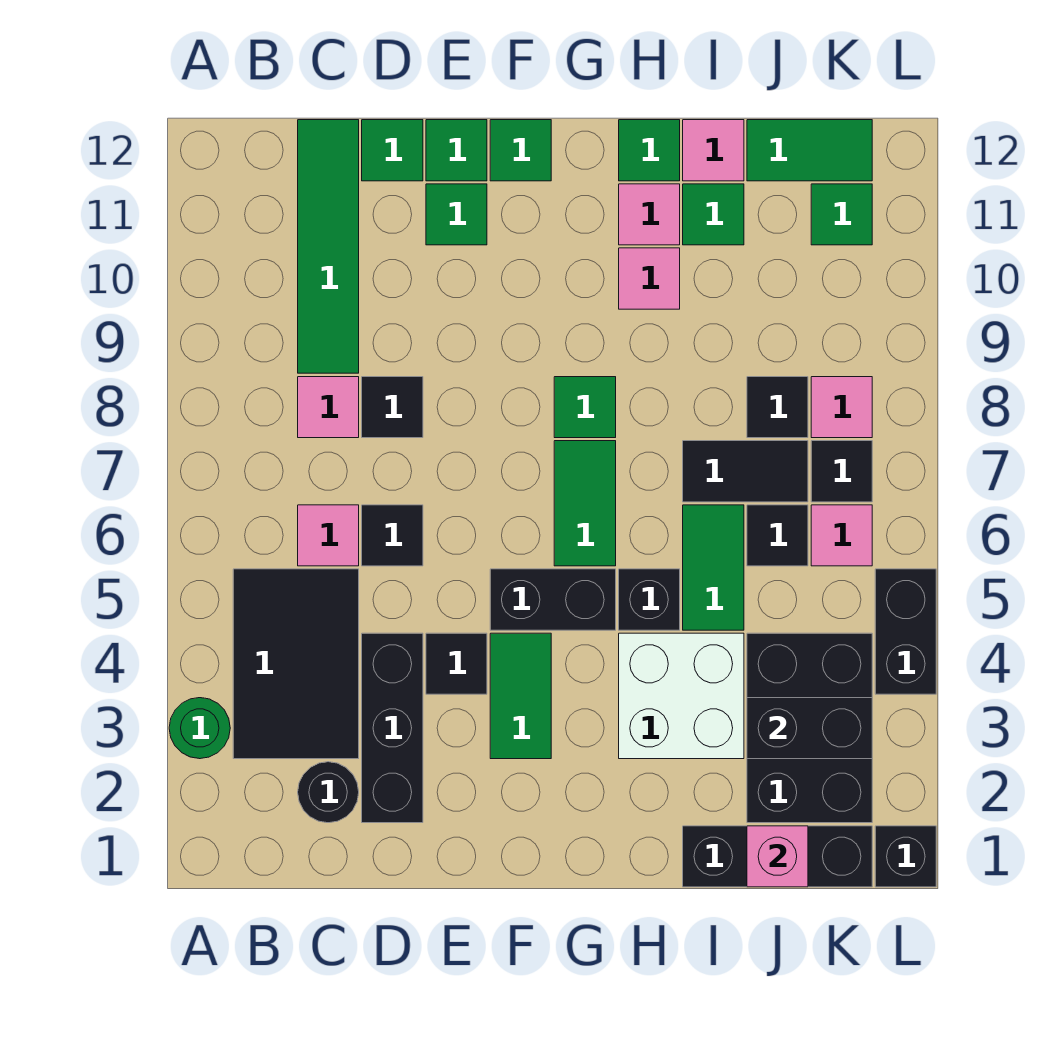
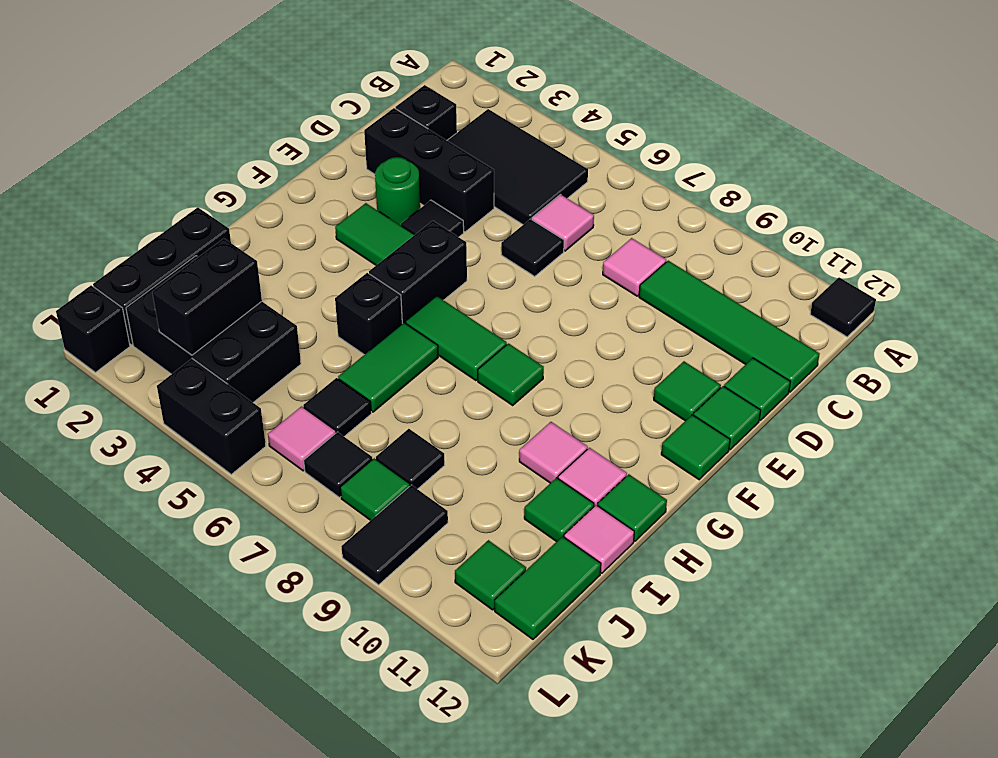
green 1x1 round brick [169,698,230,759] -> green 1x1 round brick moved to [375,157,420,225]
black 1x1 round brick [298,762,359,823] -> black 1x1 brick [396,85,457,140]
black 1x1 tile [362,377,423,438] -> black 1x1 tile moved to [810,277,876,337]
white 2x2 brick [619,633,744,759] -> none
green 1x2 tile [683,505,744,630] -> green 1x2 tile turned to [338,323,438,412]
black 1x2 tile [683,441,808,502] -> black 1x2 tile moved to [341,485,448,585]
pink 1x1 brick [747,826,808,887] -> none
pink 1x1 tile [811,377,872,438] -> green 1x1 tile [340,458,410,520]

